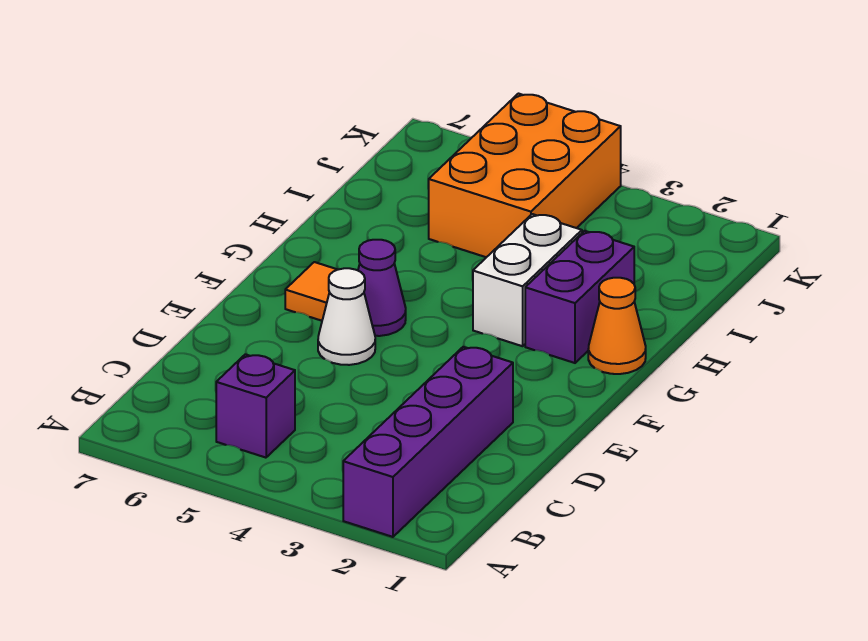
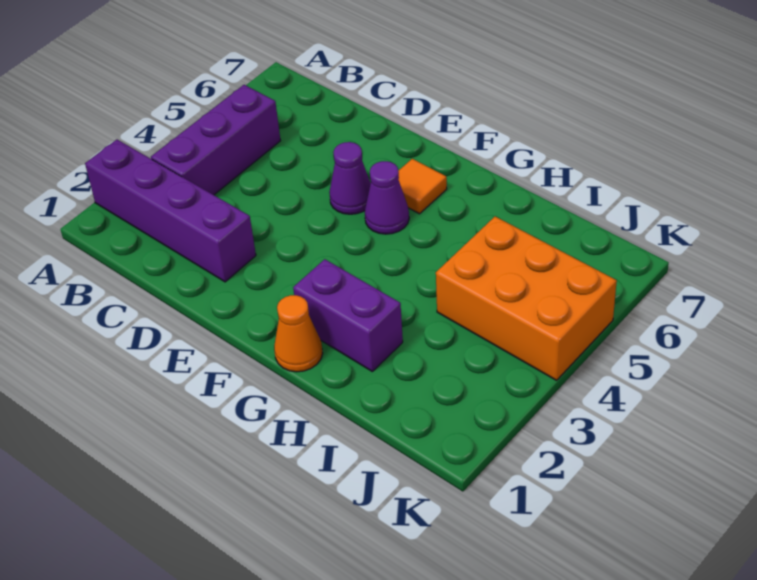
purple 1x1 brick [216,354,295,458] -> purple 1x3 brick [151,85,281,195]
white 1x1 cone [318,268,375,365] -> purple 1x1 cone [329,142,371,214]
white 1x2 brick [473,214,582,346] -> none

